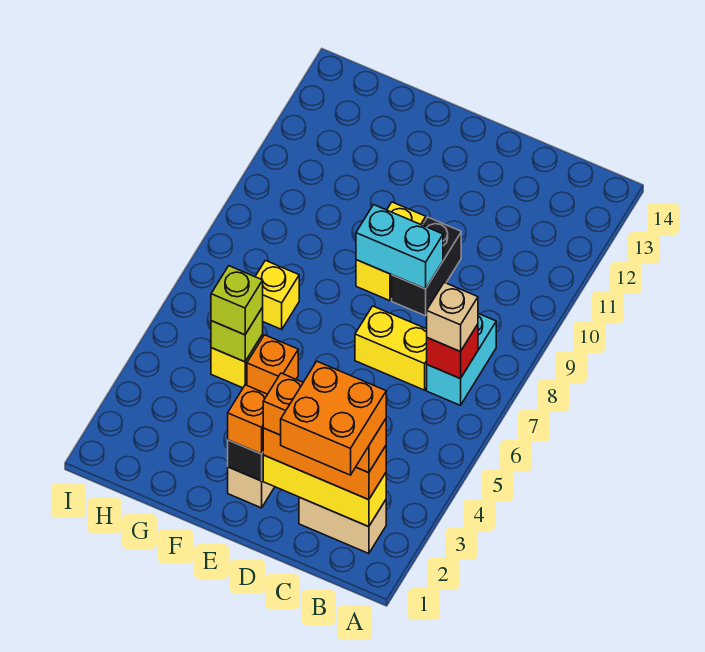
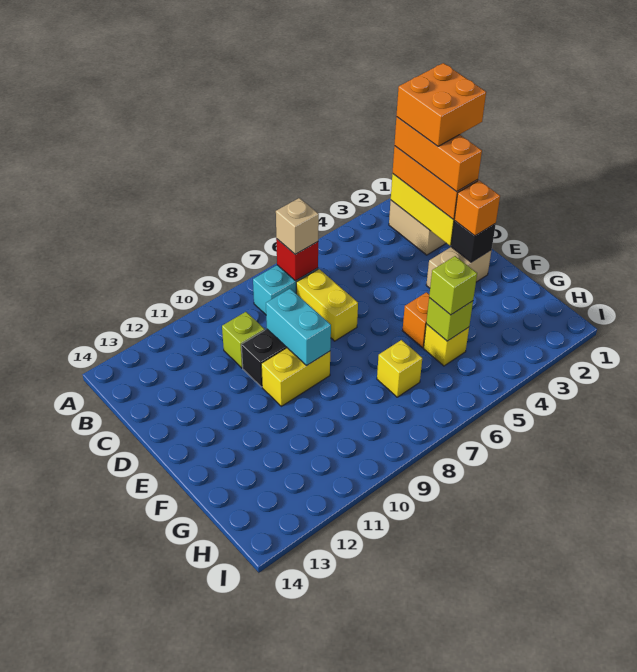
none -> lime 1x1 brick [222,312,265,368]

